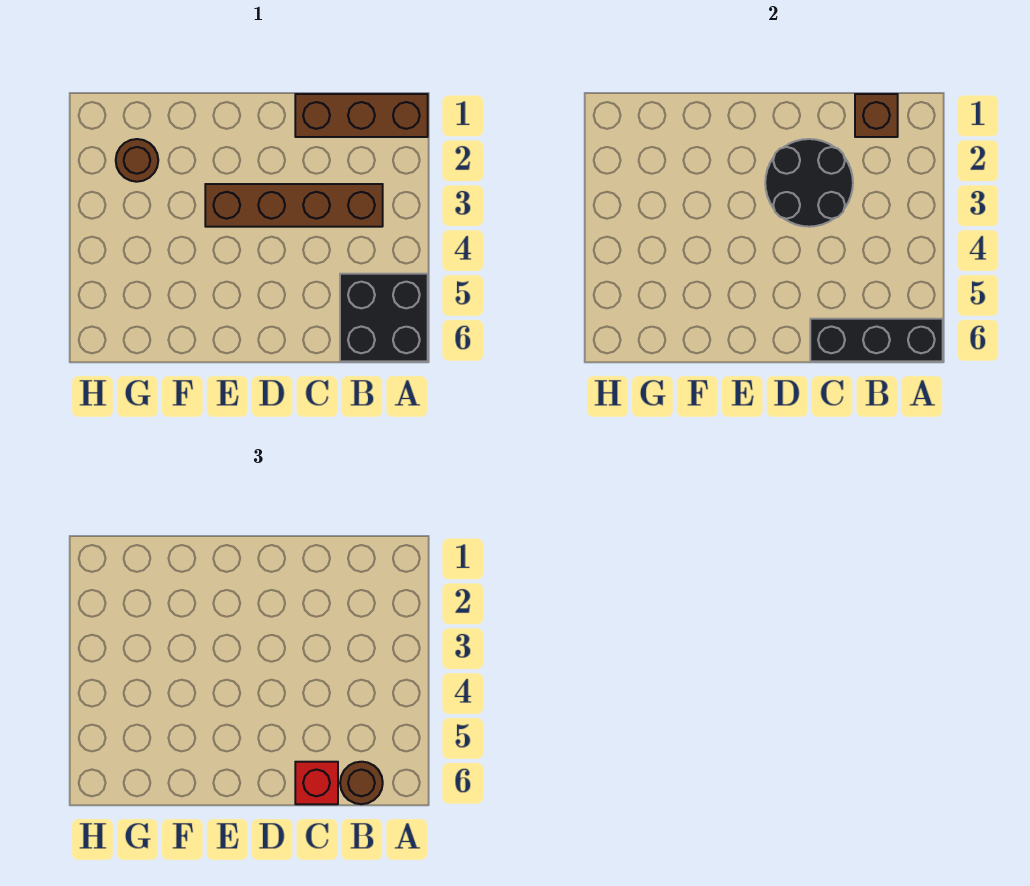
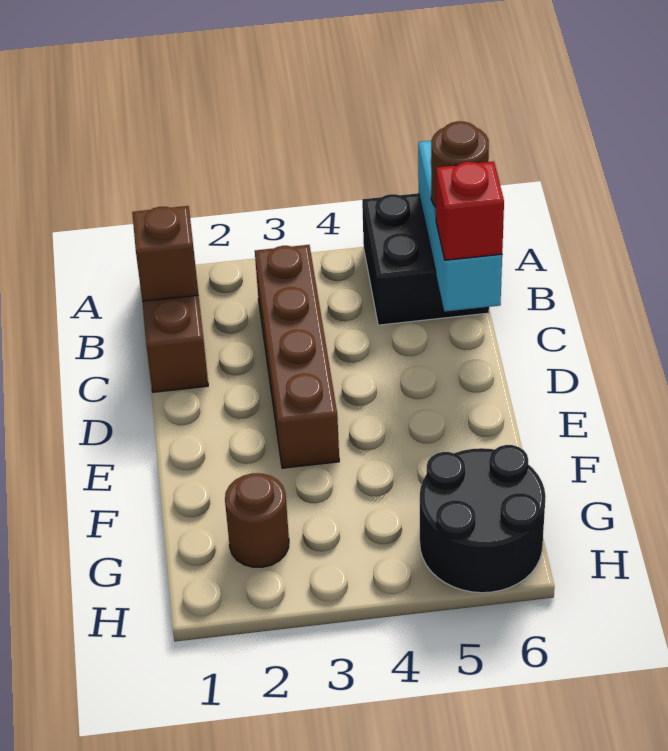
black 1x3 brick [810,319,943,361] -> cyan 1x3 brick [418,141,502,312]
black 2x2 round brick [765,139,853,227] -> black 2x2 round brick moved to [420,445,546,593]

